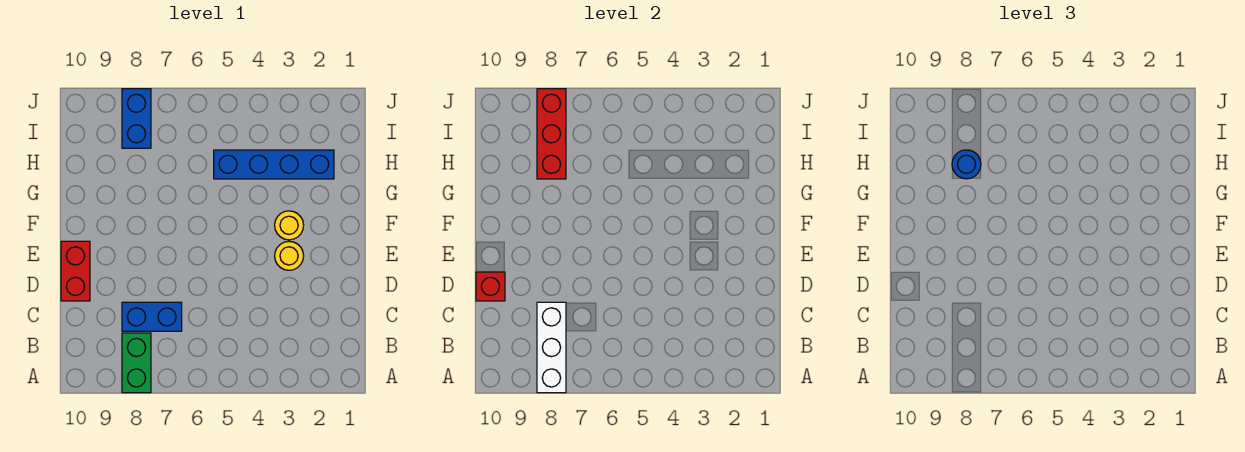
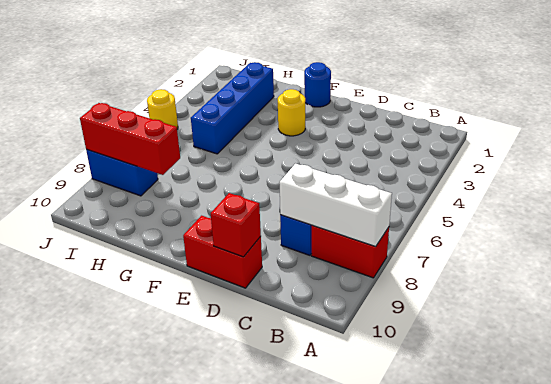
green 1x2 brick [122,333,151,393] -> red 1x2 brick [311,225,389,278]
yellow 1x1 round brick [275,241,304,270] -> yellow 1x1 round brick moved to [147,89,178,129]
blue 1x1 round brick [952,150,981,179] -> blue 1x1 round brick moved to [304,62,331,107]

